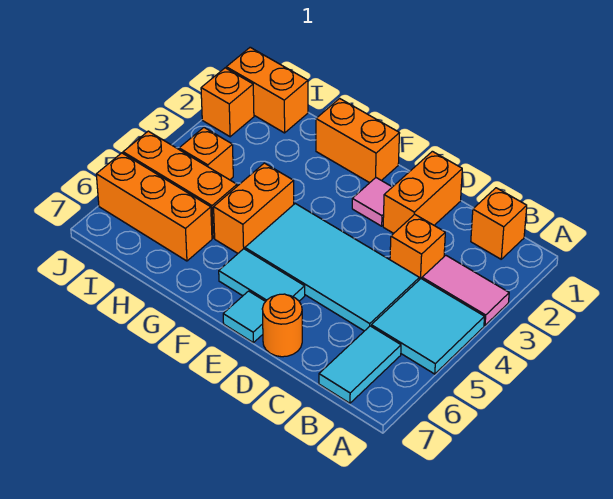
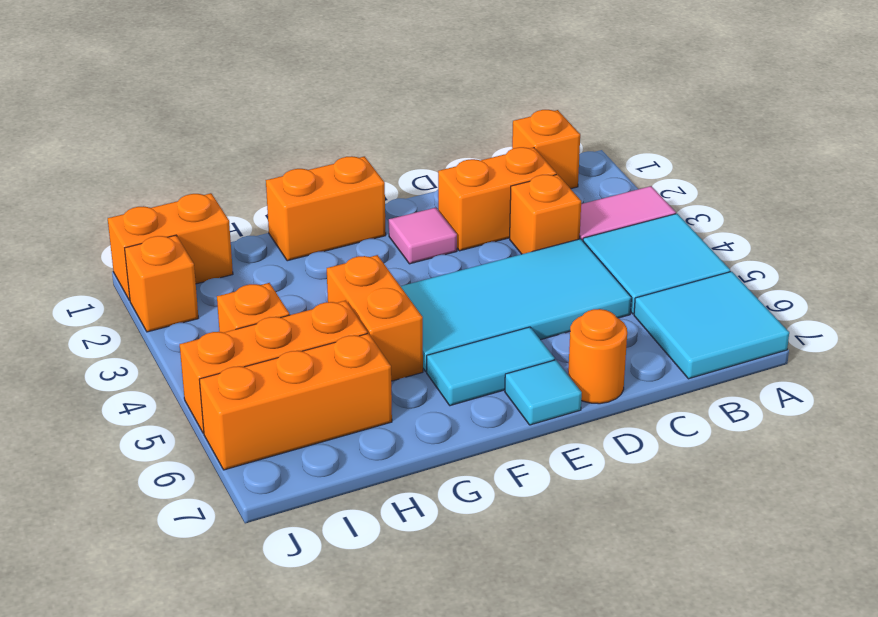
cyan 1x2 tile [319,326,401,403] -> cyan 2x2 tile [634,271,789,379]
orange 1x2 brick [383,151,462,233] -> orange 1x2 brick turned to [438,147,557,251]

